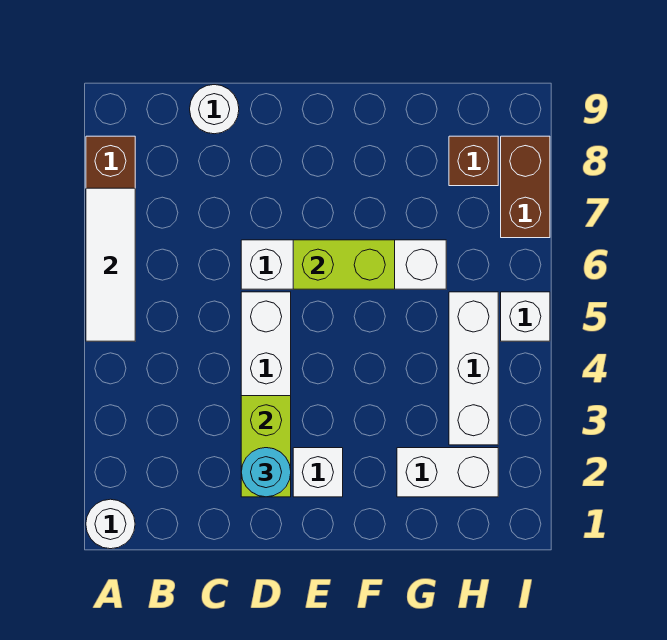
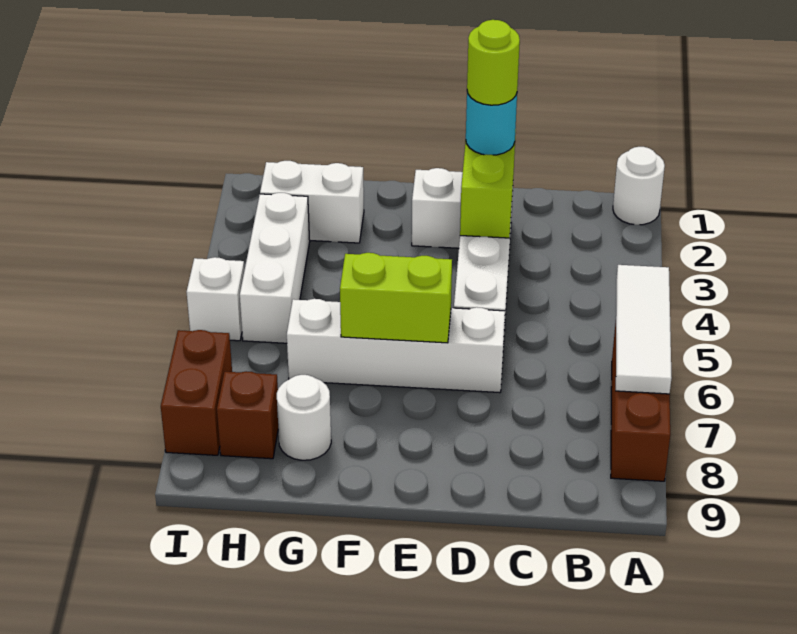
white 1x1 round brick [190,85,239,134] -> white 1x1 round brick moved to [277,375,331,460]
none -> lime 1x1 round brick [467,20,520,105]

